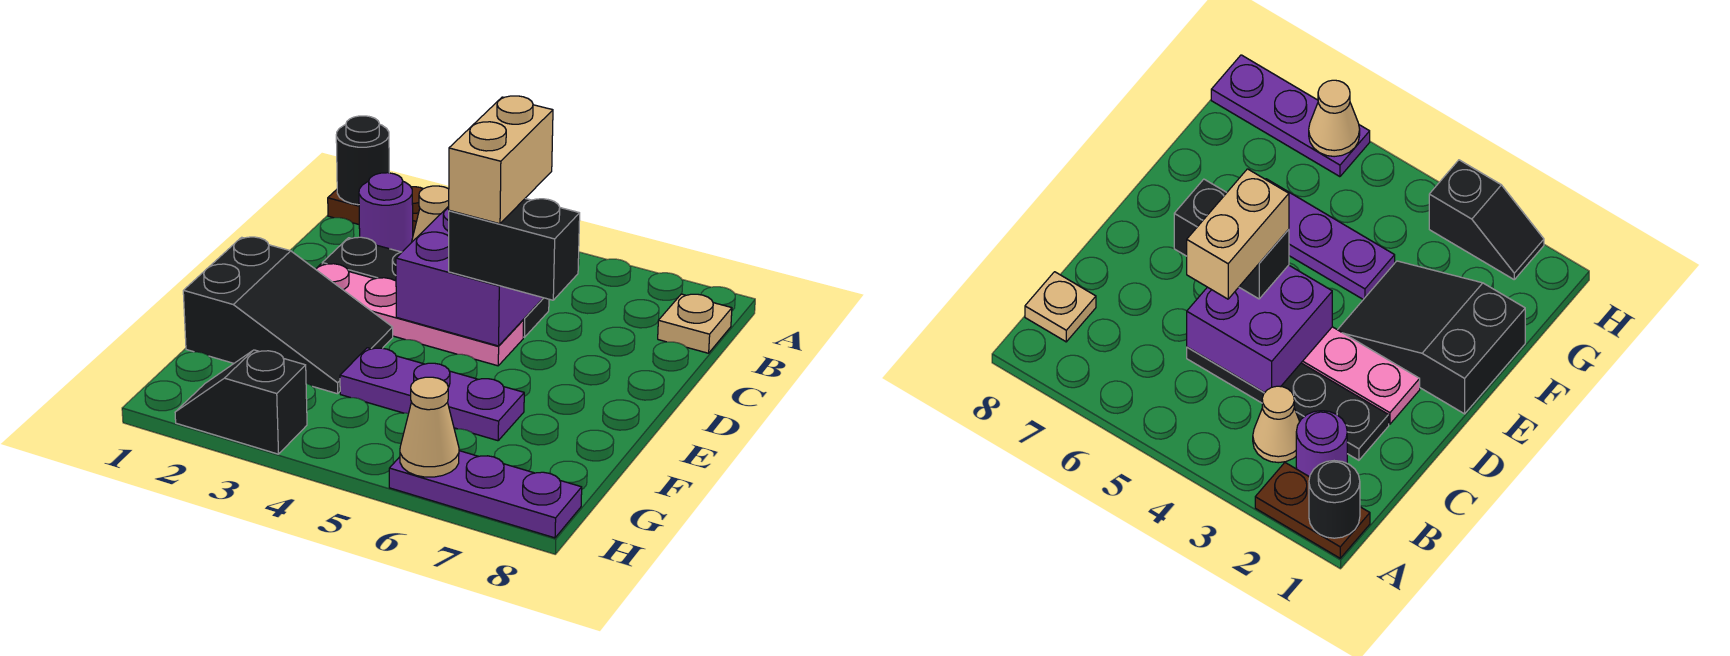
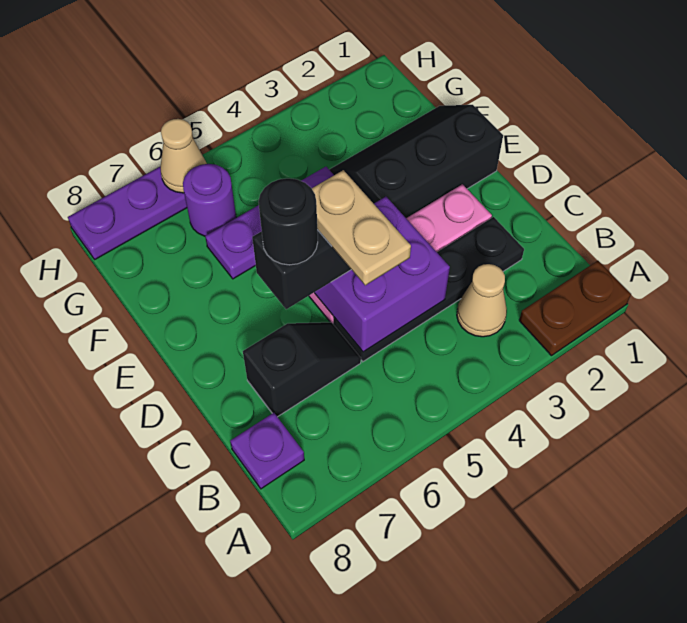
black 1x1 round brick [336,116,389,205] -> black 1x1 round brick moved to [258,178,318,265]
purple 1x1 round brick [359,173,413,252] -> purple 1x1 round brick moved to [183,164,236,236]
tan 1x1 plate [658,294,732,353] -> purple 1x1 plate [230,413,304,489]
tan 1x2 brick [449,96,553,224] -> tan 1x2 plate [312,170,411,285]
black 2x3 slope [183,237,393,394] -> black 2x3 slope turned to [329,105,503,218]
black 1x2 slope [175,350,307,454] -> black 1x2 slope moved to [243,322,361,417]

